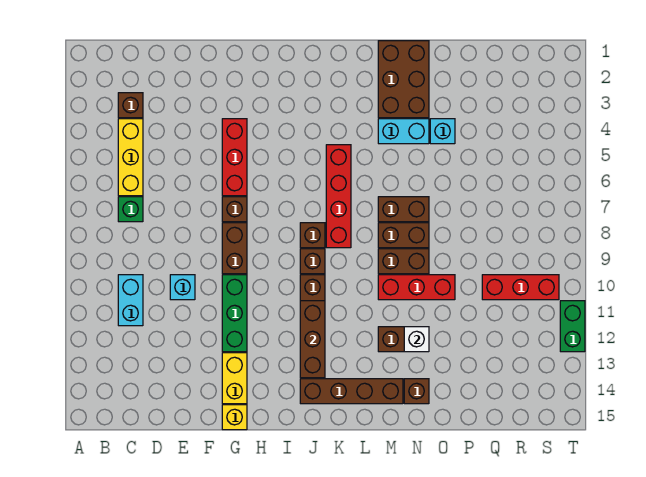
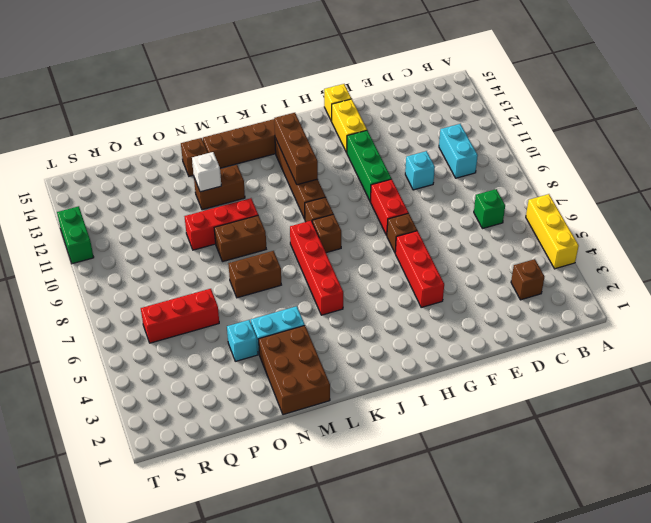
yellow 1x3 brick [118,119,143,196] -> yellow 1x3 brick moved to [526,194,579,269]
brown 1x2 brick [222,223,247,274] -> red 1x2 brick [370,179,409,235]
brown 1x2 brick [378,223,429,248] -> none
red 1x3 brick [482,275,559,300] -> red 1x3 brick moved to [141,289,219,343]

